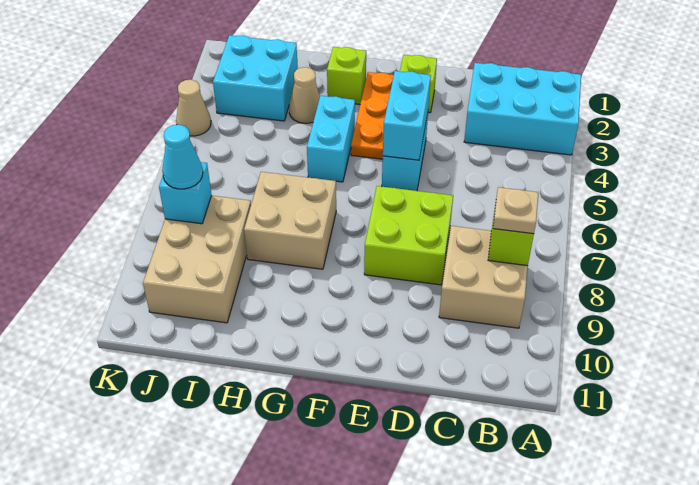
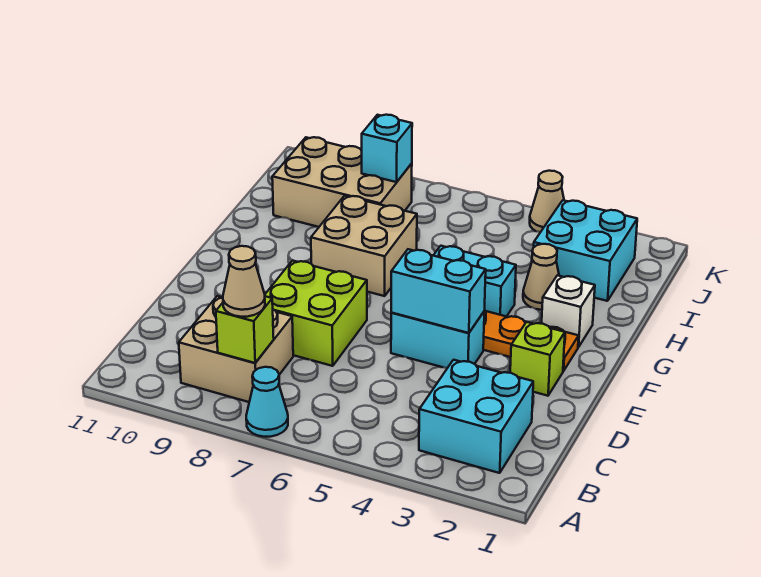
cyan 2x3 brick [464,63,581,155] -> cyan 2x2 brick [419,360,533,473]
tan 1x1 plate [493,187,539,234] -> tan 1x1 cone [223,246,265,317]
lime 1x1 brick [327,47,366,104] -> white 1x1 brick [542,275,595,347]
cyan 1x1 cone [162,125,203,189] -> cyan 1x1 cone moved to [246,367,288,437]

